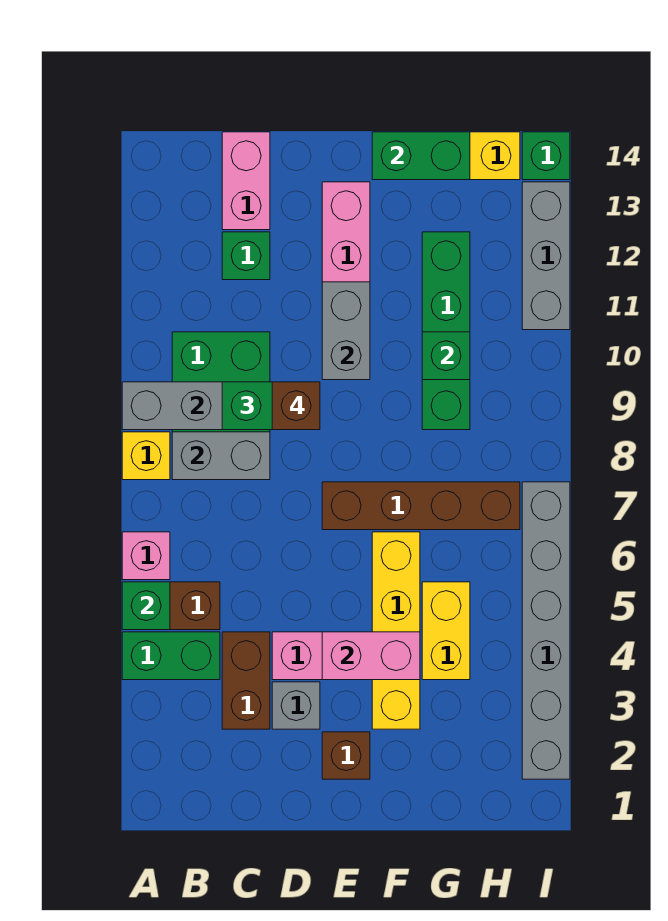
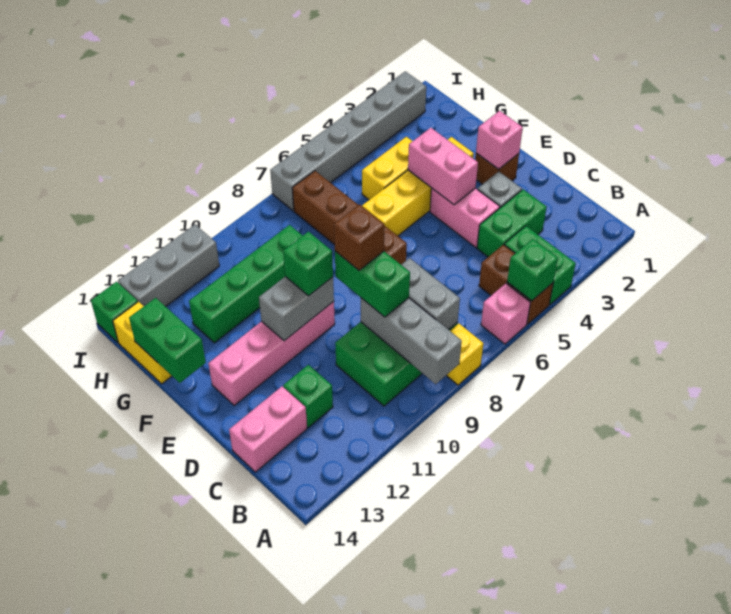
brown 1x2 brick [222,632,270,729] -> green 1x2 brick [477,189,547,257]
none -> pink 1x1 brick [476,111,523,169]
green 1x1 brick [422,332,470,380] -> green 1x1 brick moved to [283,232,333,296]

